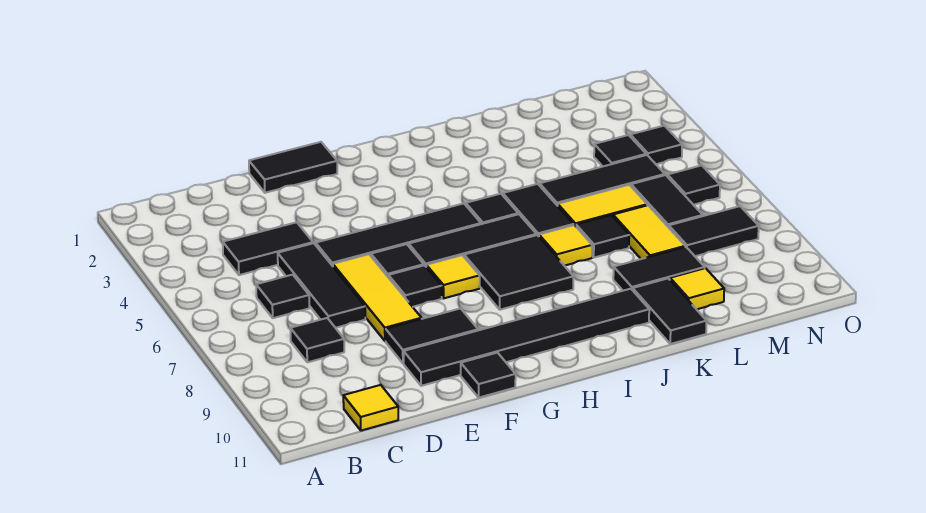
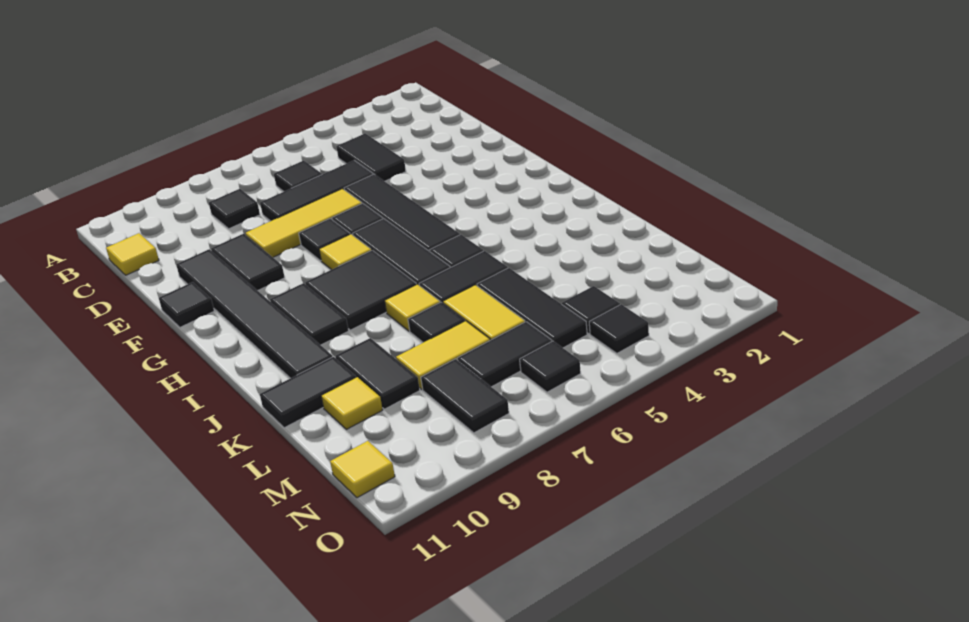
black 1x2 tile [249,142,337,193] -> black 1x2 tile moved to [270,283,349,345]
none -> yellow 1x1 tile [330,441,395,498]

